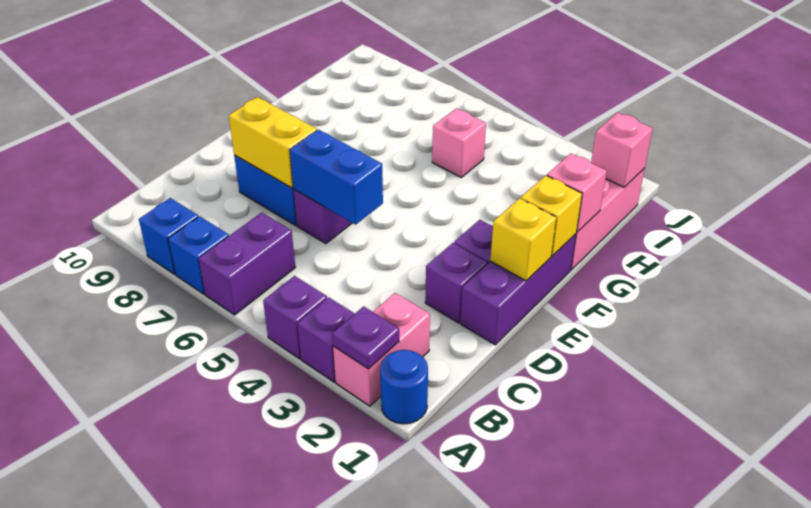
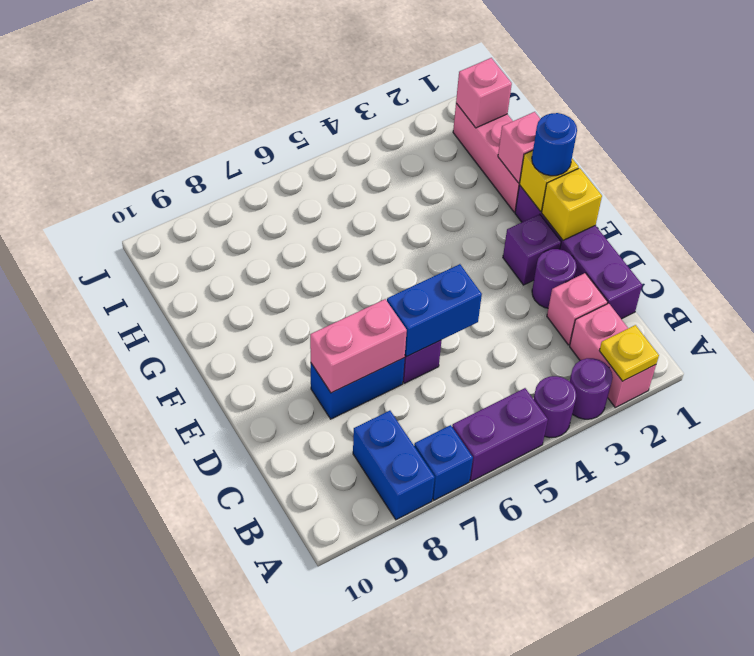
blue 1x1 round brick [380,350,428,424] -> blue 1x1 round brick moved to [532,113,577,176]
purple 1x1 plate [332,306,399,369] -> yellow 1x1 plate [599,325,659,381]
purple 1x1 brick [297,297,355,382] -> purple 1x1 round brick [570,358,613,419]
purple 1x1 brick [263,276,327,359] -> purple 1x1 round brick [534,376,576,438]
purple 1x2 brick [199,213,295,315] -> purple 1x2 brick turned to [452,388,548,481]
blue 1x1 brick [139,198,198,274] -> blue 1x2 brick [353,411,435,520]
purple 1x3 brick [461,234,576,345] -> purple 1x4 brick [515,185,642,319]
purple 1x1 brick [425,243,487,323] -> purple 1x1 round brick [532,249,577,308]
yellow 1x2 brick [229,97,317,188] -> pink 1x2 brick [310,299,407,393]
pink 1x1 brick [432,108,486,177] -> pink 1x1 brick moved to [547,273,608,345]

